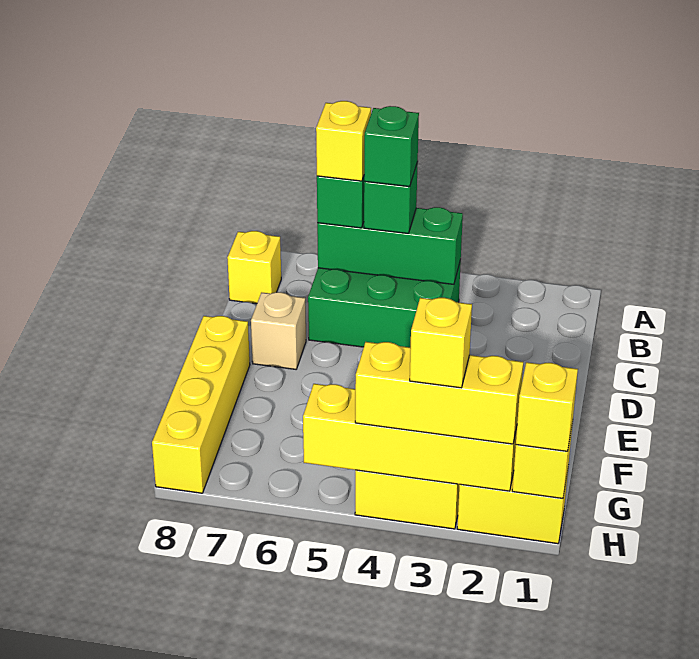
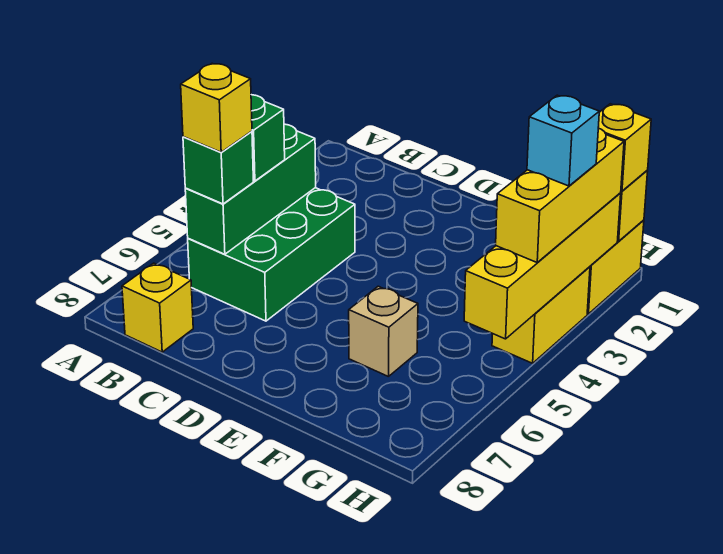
green 1x1 brick [364,106,419,187] -> none
tan 1x1 brick [251,292,306,369] -> tan 1x1 brick moved to [349,286,418,377]
yellow 1x4 brick [152,316,250,493] -> none
yellow 1x1 brick [410,298,472,388] -> cyan 1x1 brick [527,95,599,186]

